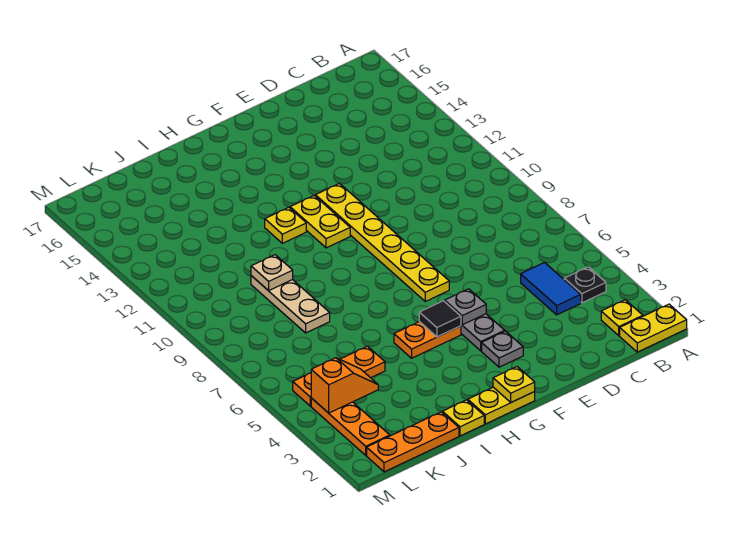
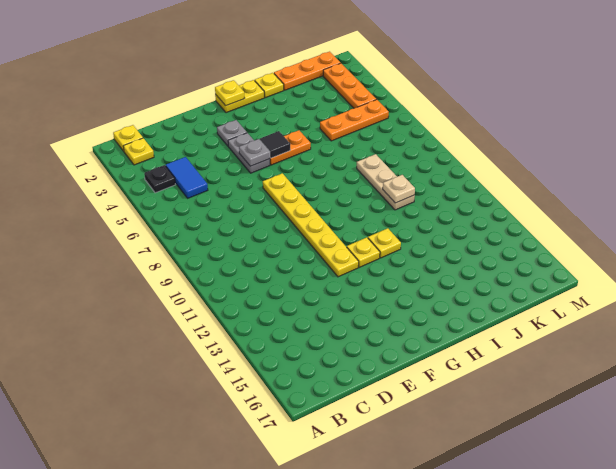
yellow 1x2 plate [620,304,687,352] -> yellow 1x1 plate [113,125,143,151]
yellow 1x2 plate [290,196,350,248] -> yellow 1x1 plate [347,237,380,267]
orange 1x2 slope [311,358,378,413] -> none

